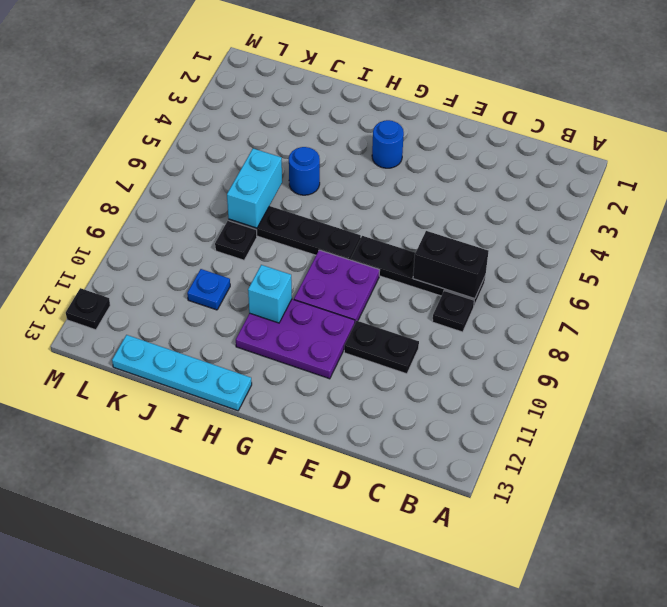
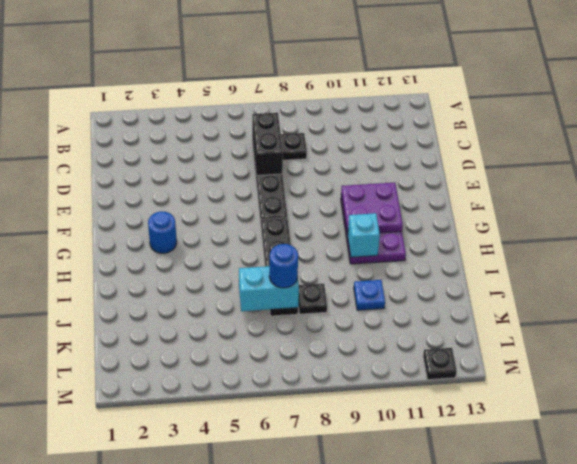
black 1x2 plate [344,321,419,374] -> none
purple 2x2 plate [294,250,380,322] -> purple 2x2 plate moved to [341,183,403,234]
cyan 1x4 plate [112,335,252,411] -> none
blue 1x1 round brick [289,147,320,195] -> blue 1x1 round brick moved to [269,244,298,288]

